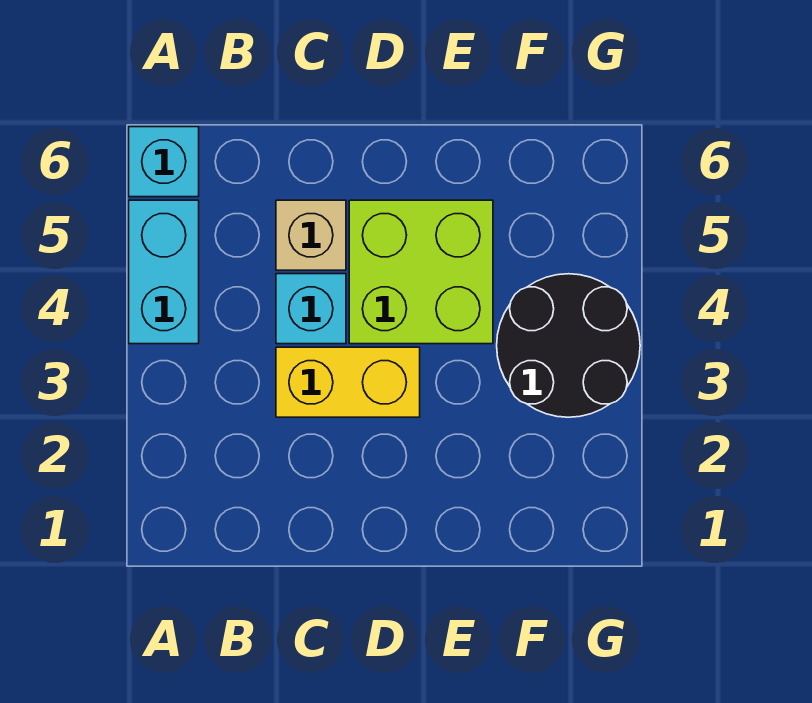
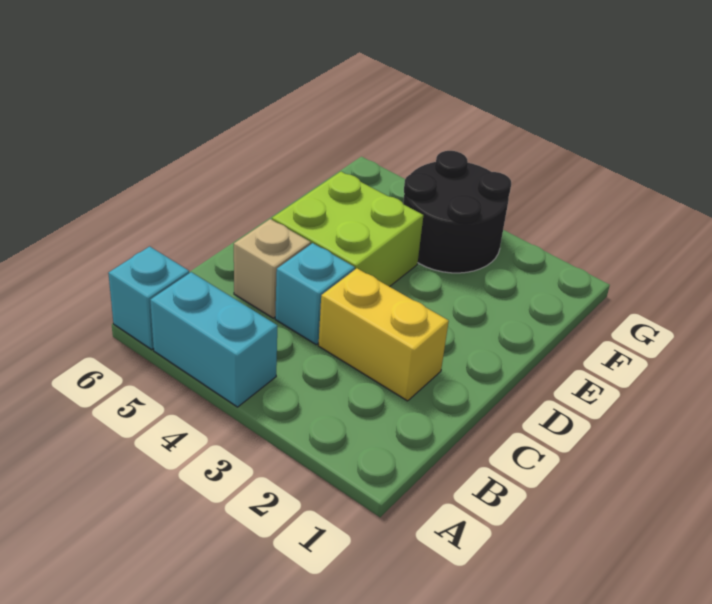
yellow 1x2 brick [276,347,420,417] -> yellow 1x2 brick turned to [318,268,449,401]

